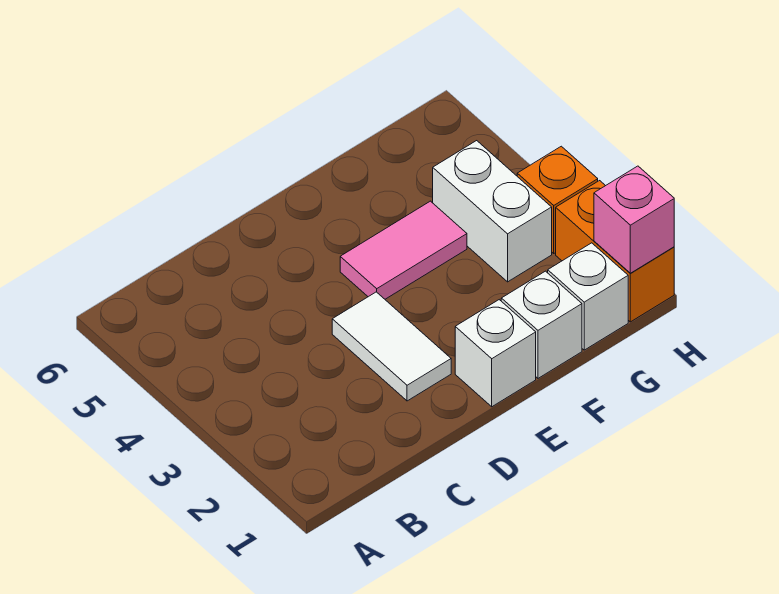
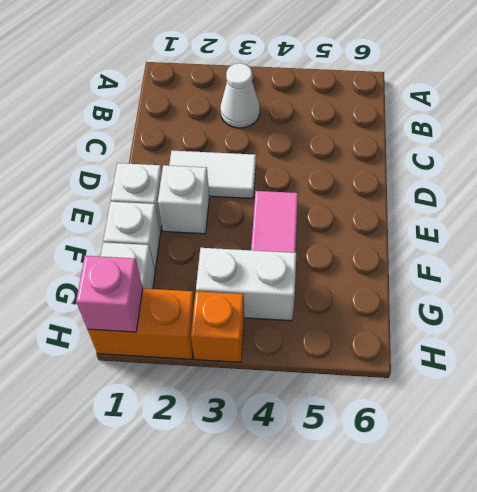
none -> white 1x1 cone [220,63,260,128]
none -> white 1x1 brick [158,165,209,234]

